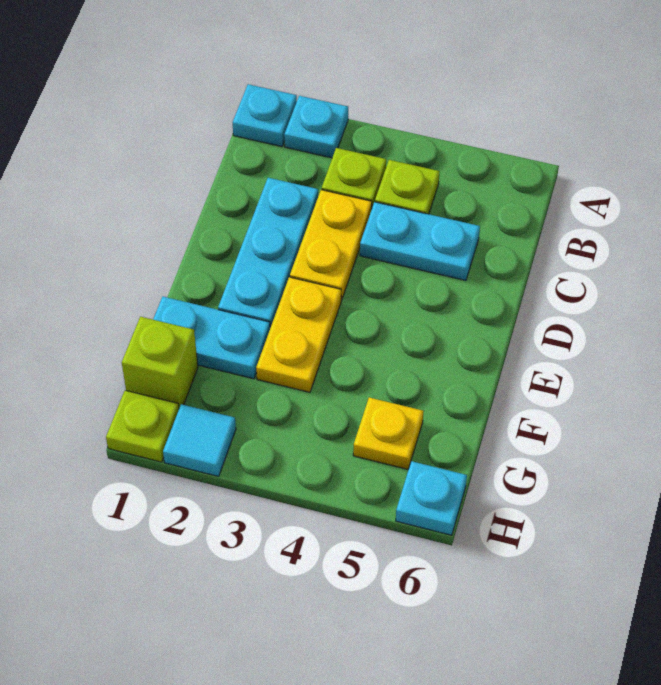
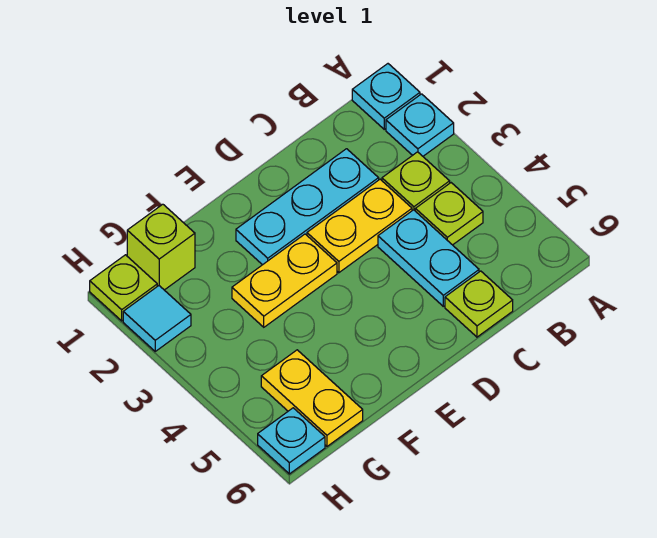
none -> lime 1x1 plate [445,271,513,337]
cyan 1x2 plate [153,297,270,379] -> none
yellow 1x1 plate [353,398,423,469] -> yellow 1x2 plate [261,350,363,446]

